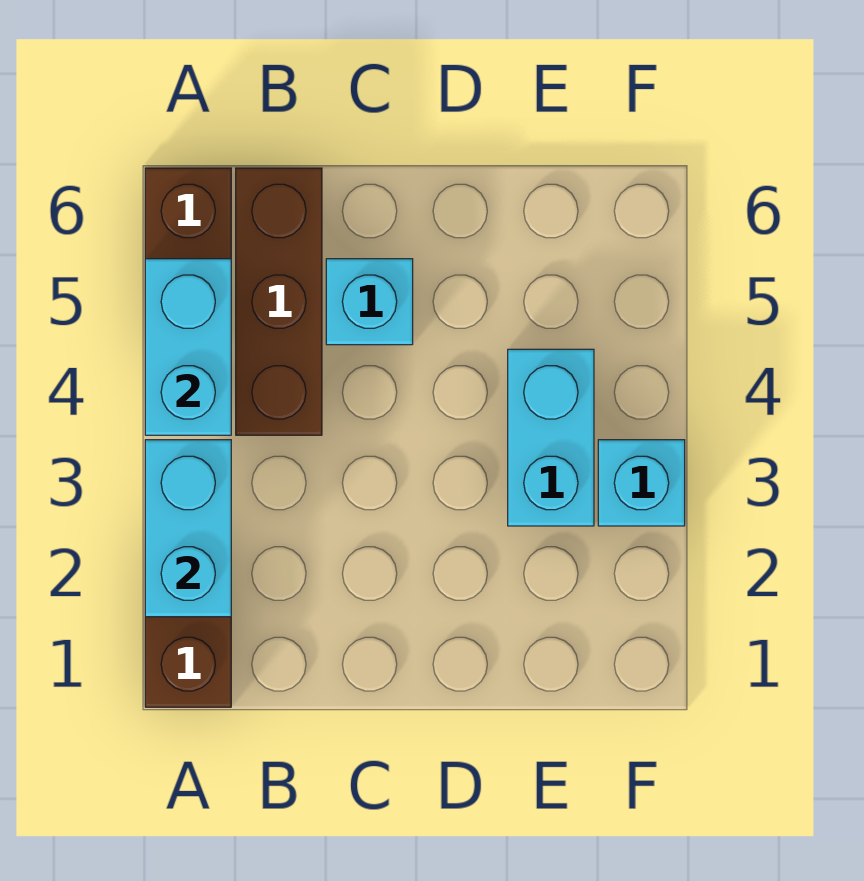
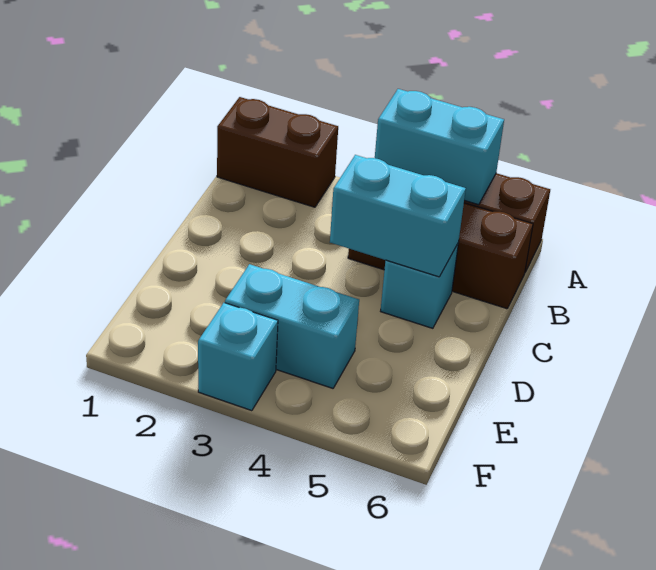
cyan 1x2 brick [145,440,231,617] -> cyan 1x2 brick moved to [330,155,466,277]

